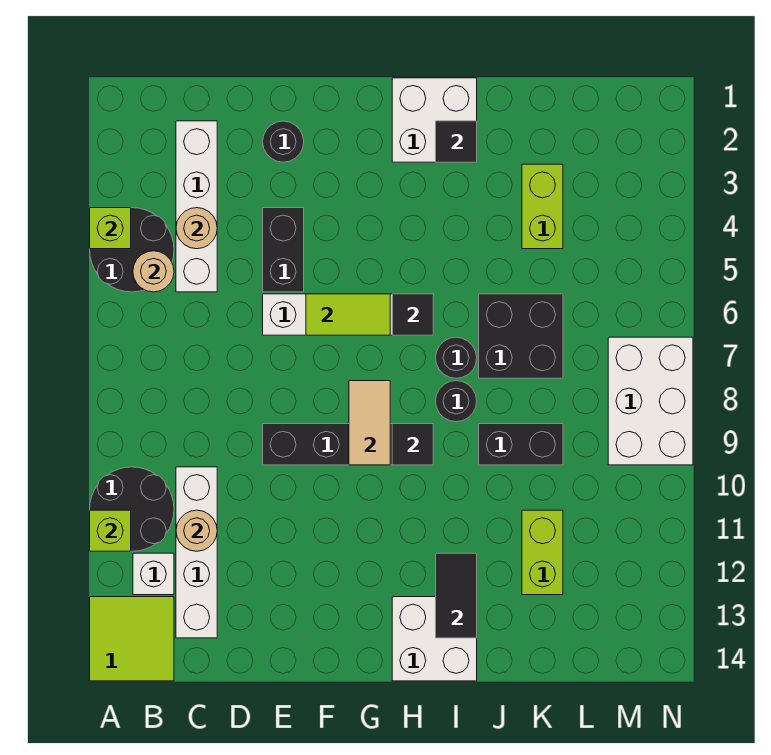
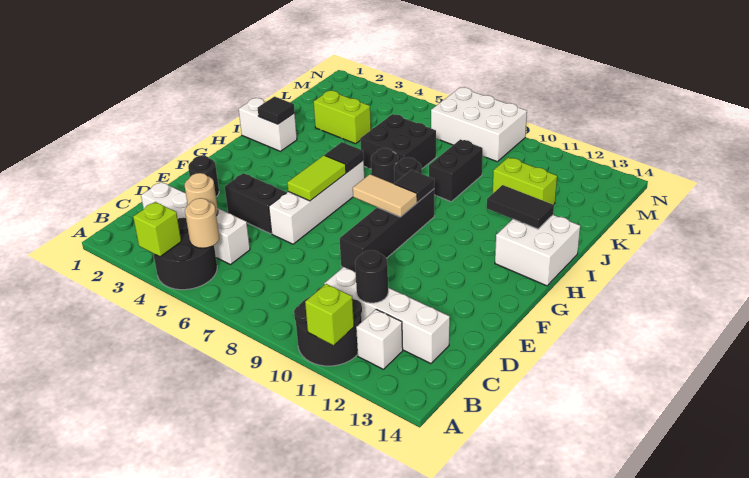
lime 2x2 tile [90,597,174,681] -> none
tan 1x1 round brick [176,510,217,551] -> black 1x1 round brick [355,250,388,303]
white 2x2 brick [392,78,477,162] -> white 1x2 brick [239,98,297,151]

